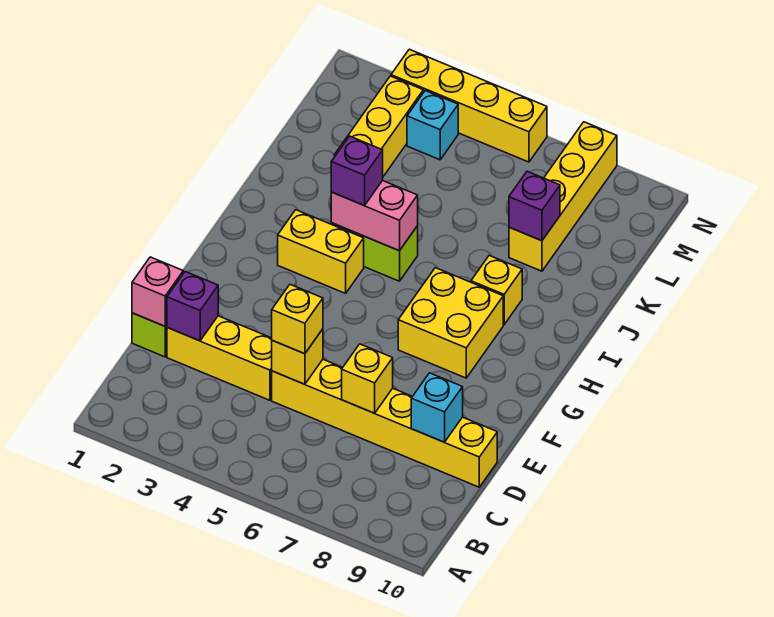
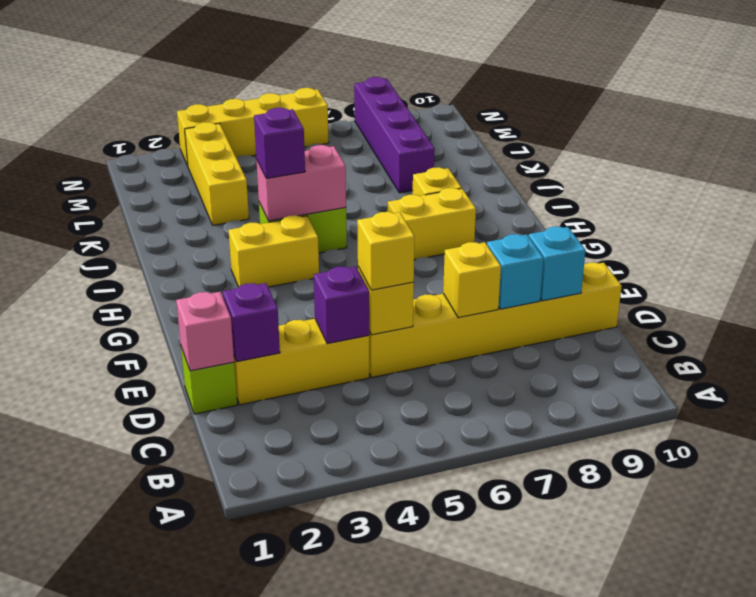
yellow 2x2 brick [398,268,503,378] -> yellow 1x2 brick [388,188,476,260]
yellow 1x4 brick [509,122,617,271] -> purple 1x4 brick [354,77,435,193]
purple 1x1 brick [509,171,560,241] -> purple 1x1 brick moved to [314,266,369,344]
cyan 1x1 brick [407,91,458,160] -> cyan 1x1 brick moved to [487,234,544,309]

